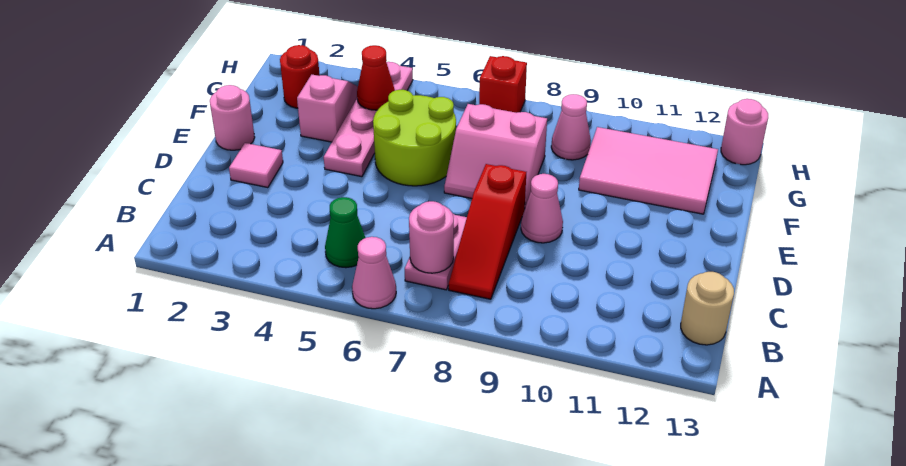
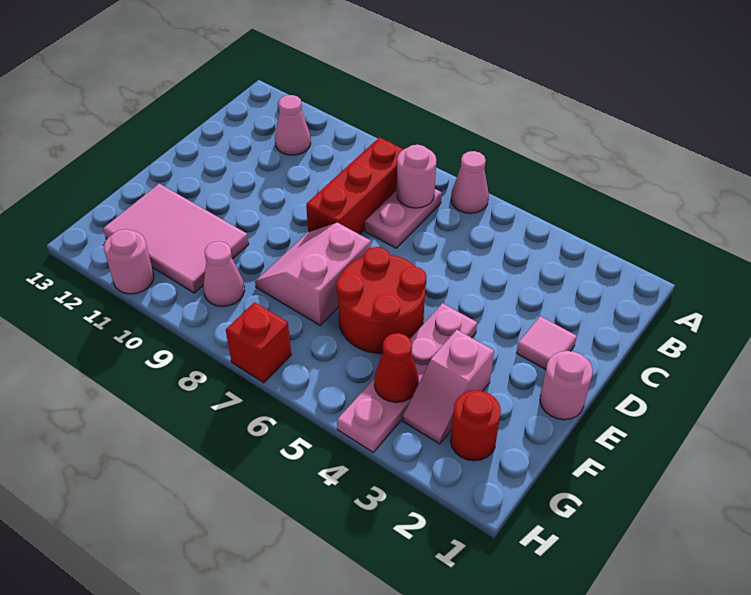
green 1x1 cone [325,197,365,268] -> none
red 1x3 slope [449,164,526,299] -> red 1x3 brick [306,138,404,234]
tan 1x1 round brick [681,272,734,345] -> none
pink 1x1 cone [521,174,563,243] -> pink 1x1 cone moved to [275,95,311,155]
lime 2x2 round brick [373,90,456,186] -> red 2x2 round brick [336,247,427,353]
pink 2x2 slope [444,104,547,207] -> pink 2x2 slope turned to [255,223,371,325]
pink 1x1 round brick [721,99,768,165] -> pink 1x1 round brick moved to [104,229,154,294]

